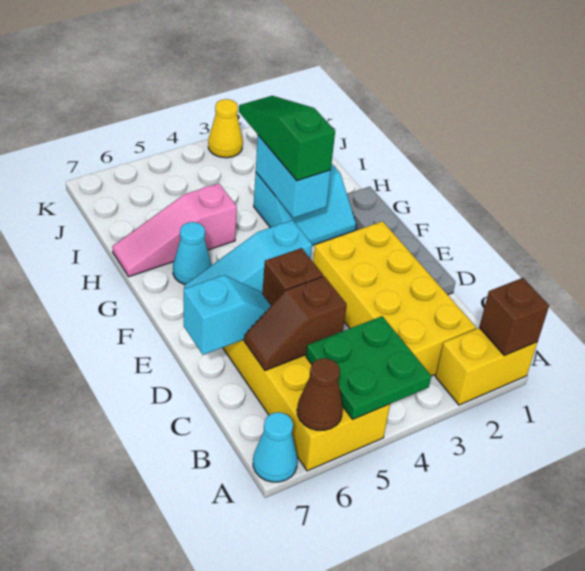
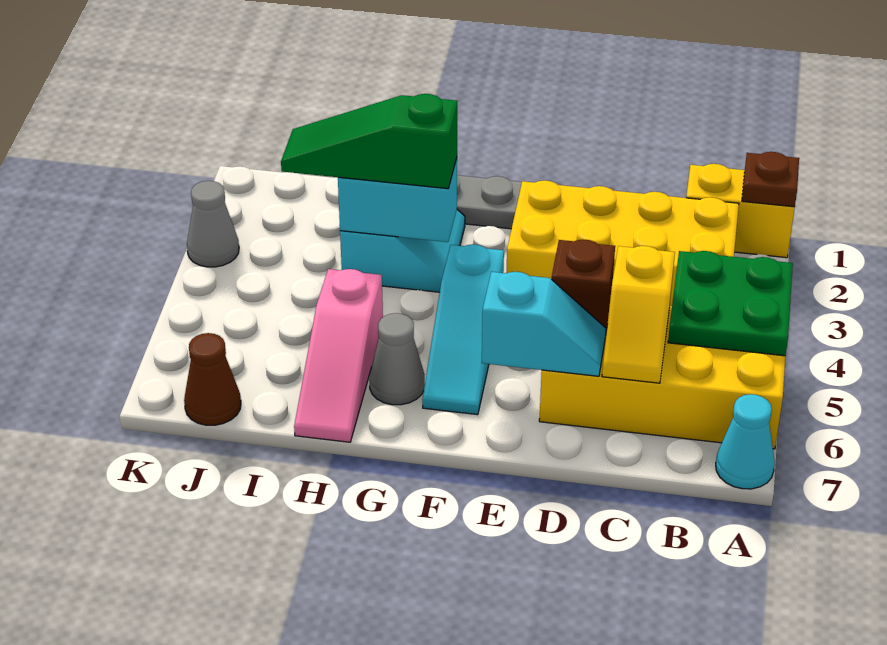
yellow 1x2 brick [435,328,537,405] -> yellow 1x2 brick turned to [686,164,795,258]
brown 1x1 brick [479,278,549,356] -> brown 1x1 plate [742,152,799,207]
brown 1x1 cone [297,358,343,430] -> brown 1x1 cone moved to [184,333,241,425]
brown 1x2 slope [244,276,347,371] -> yellow 1x2 slope [602,246,675,383]
cyan 1x2 slope [184,275,271,355] -> cyan 1x2 slope turned to [482,272,606,376]
cyan 1x1 cone [173,222,211,284] -> grey 1x1 cone [369,313,425,405]
yellow 1x1 cone [208,99,243,158] -> grey 1x1 cone [187,181,239,267]

